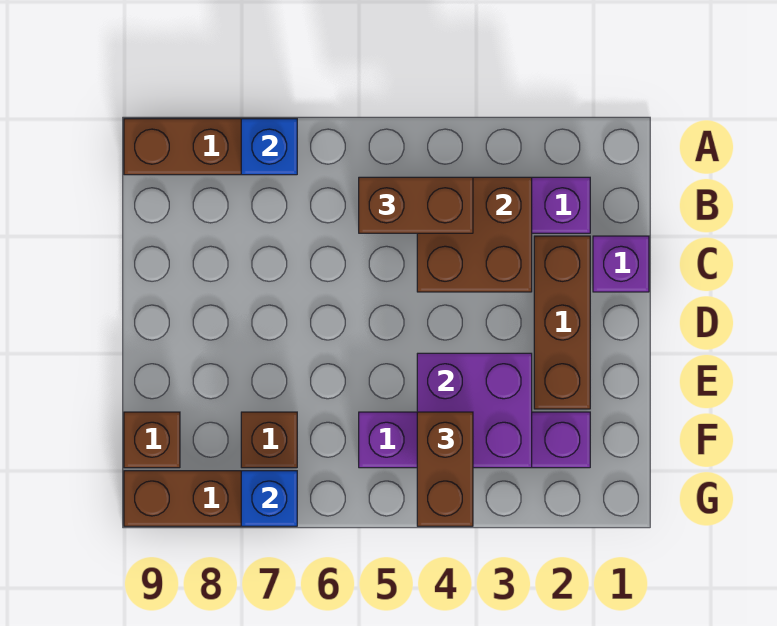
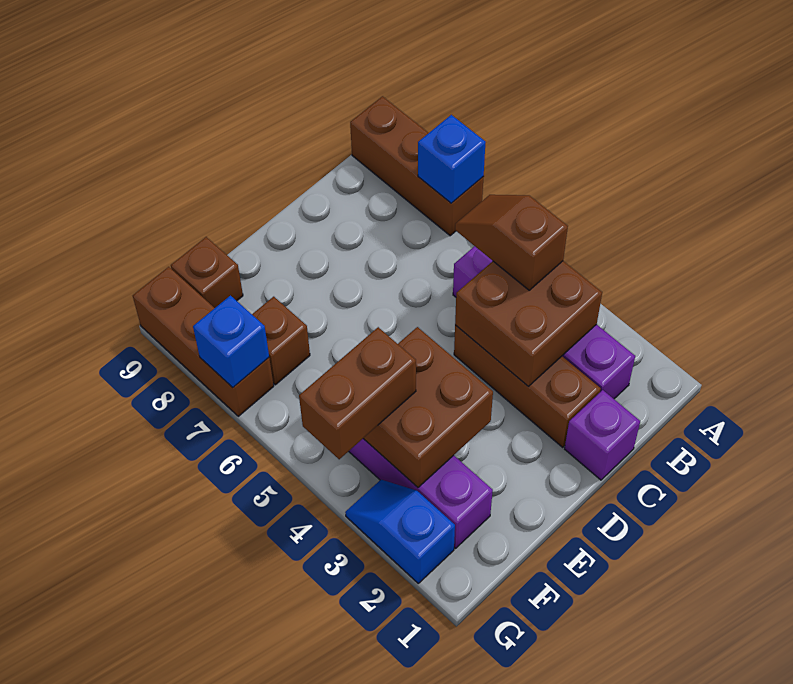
brown 1x2 brick [359,177,473,233] -> brown 1x2 slope [455,195,568,290]
brown 1x3 brick [534,236,590,409] -> brown 1x3 brick turned to [454,325,601,447]
purple 2x2 brick [417,353,532,468] -> brown 2x2 brick [363,327,493,487]
none -> blue 1x2 slope [345,480,455,583]

